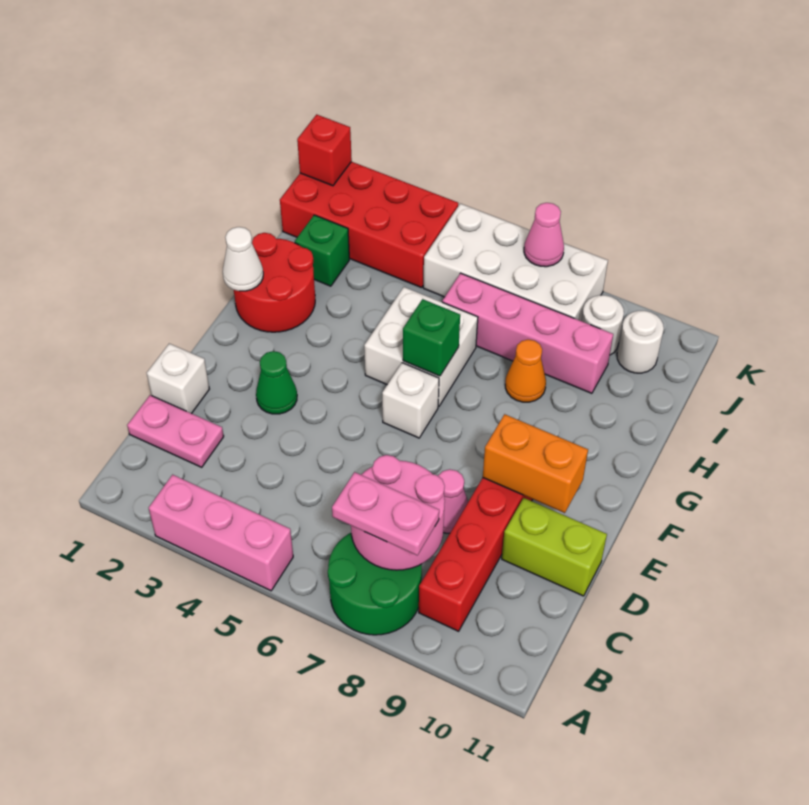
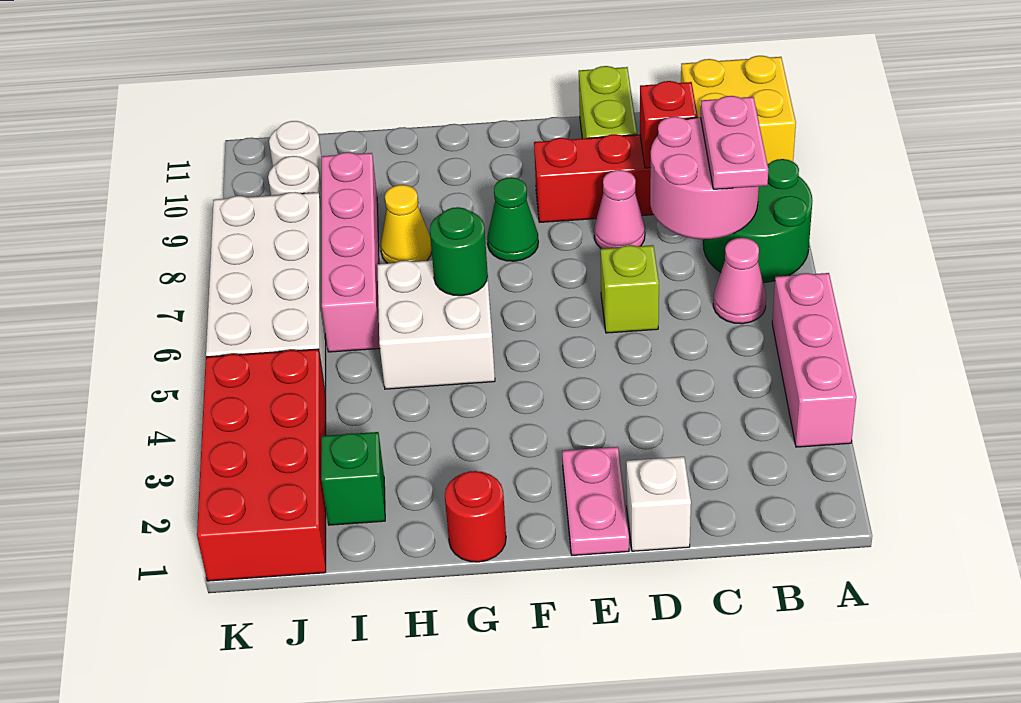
none -> yellow 2x2 brick [681,56,796,164]
pink 1x2 plate [127,395,224,467] -> pink 1x2 plate moved to [562,447,629,556]
none -> lime 1x1 brick [601,245,659,333]
green 1x1 cone [256,351,297,414] -> green 1x1 cone moved to [487,177,538,261]
orange 1x2 brick [483,414,588,513] -> none
white 1x1 brick [382,363,439,438] -> none
red 2x2 round brick [234,233,315,332] -> red 1x1 round brick [445,471,506,562]
white 1x1 cone [223,227,263,291] -> none
green 1x1 brick [403,299,460,376] -> green 1x1 round brick [430,207,488,296]
orange 1x1 cone [505,339,546,402] -> yellow 1x1 cone [380,185,432,263]
red 1x1 brick [297,114,352,186] -> red 1x1 brick moved to [640,81,698,168]
pink 1x1 cone [524,203,564,267] -> pink 1x1 cone moved to [713,238,766,324]

